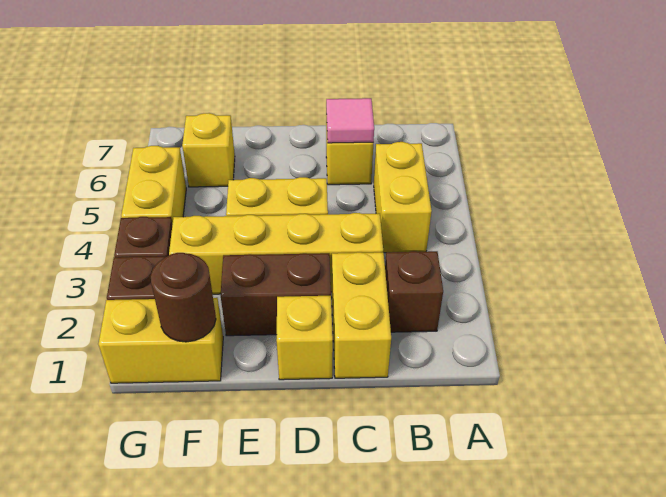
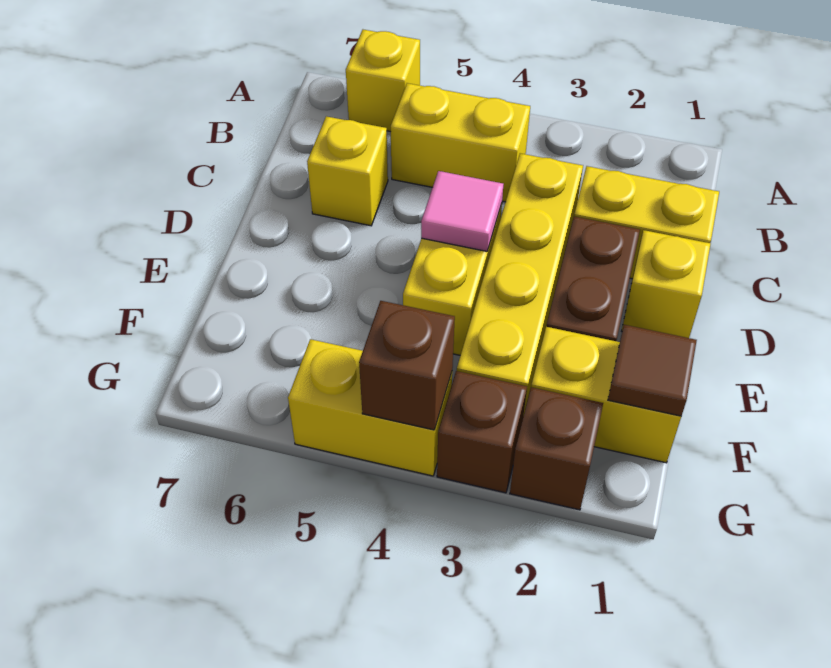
brown 1x1 brick [385,251,443,332] -> brown 1x1 brick moved to [359,301,455,430]
pink 1x1 tile [326,98,374,143] -> pink 1x1 tile moved to [421,171,503,251]
yellow 1x2 brick [98,298,223,383] -> yellow 1x2 brick turned to [531,327,681,463]
brown 1x1 round brick [151,253,216,342] -> brown 1x1 tile [608,325,697,416]
yellow 1x1 brick [182,113,235,187] -> yellow 1x1 brick moved to [346,30,420,132]

